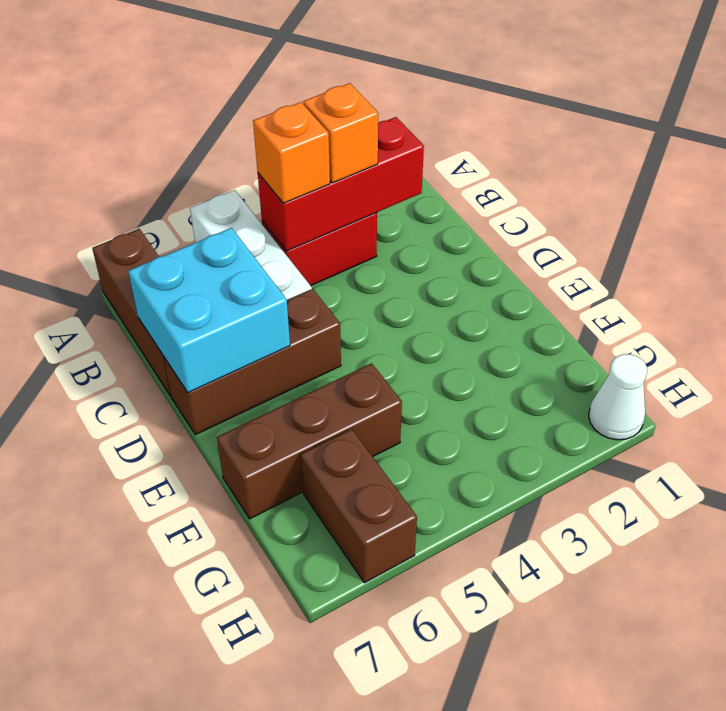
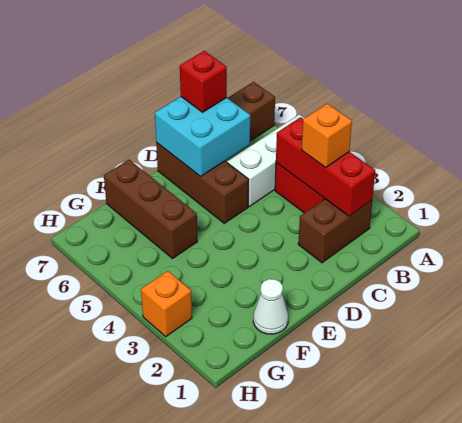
orange 1x1 brick [253,102,330,203] -> orange 1x1 brick moved to [141,271,192,337]
none -> red 1x1 brick [180,51,227,112]
brown 1x2 brick [301,429,417,583] -> brown 1x2 brick moved to [298,199,372,263]
white 1x1 cone [589,354,647,440] -> white 1x1 cone moved to [253,279,288,334]

